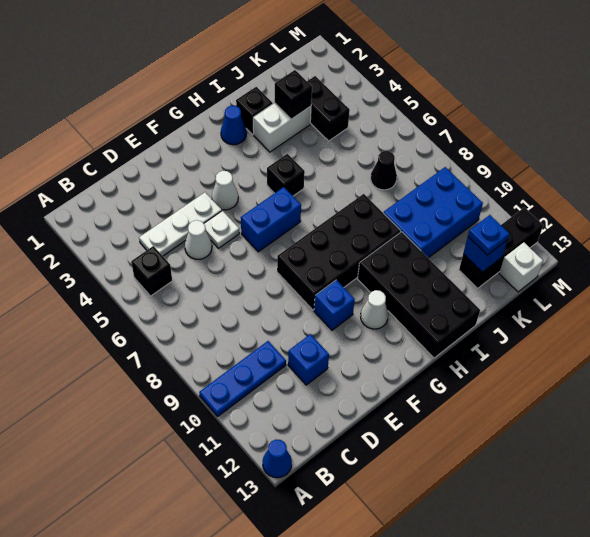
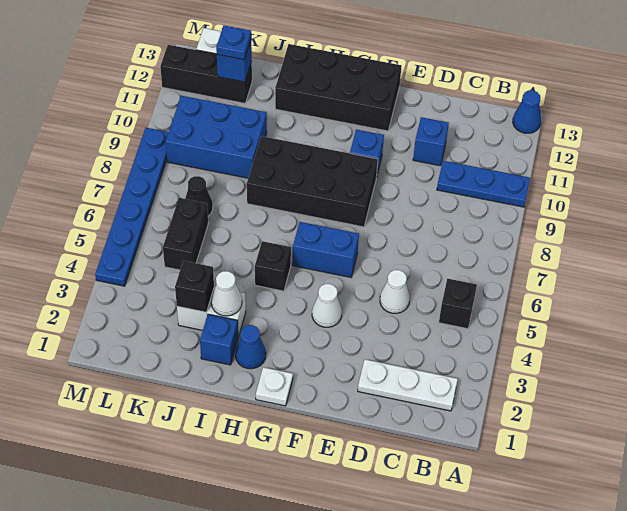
white 1x3 plate [139,192,222,256] -> white 1x3 plate moved to [358,359,458,411]
white 1x1 plate [204,211,239,248] -> white 1x1 plate moved to [256,367,293,406]
white 1x1 cone [361,290,388,329] -> white 1x1 cone moved to [211,271,242,316]
black 2x4 brick [358,232,480,358] -> black 2x4 brick turned to [275,44,401,131]
black 1x1 brick [236,87,273,135] -> blue 1x1 brick [200,314,238,365]
black 1x2 brick [307,76,350,141] -> black 1x2 brick moved to [163,198,208,270]
none -> blue 1x6 plate [95,128,169,286]

